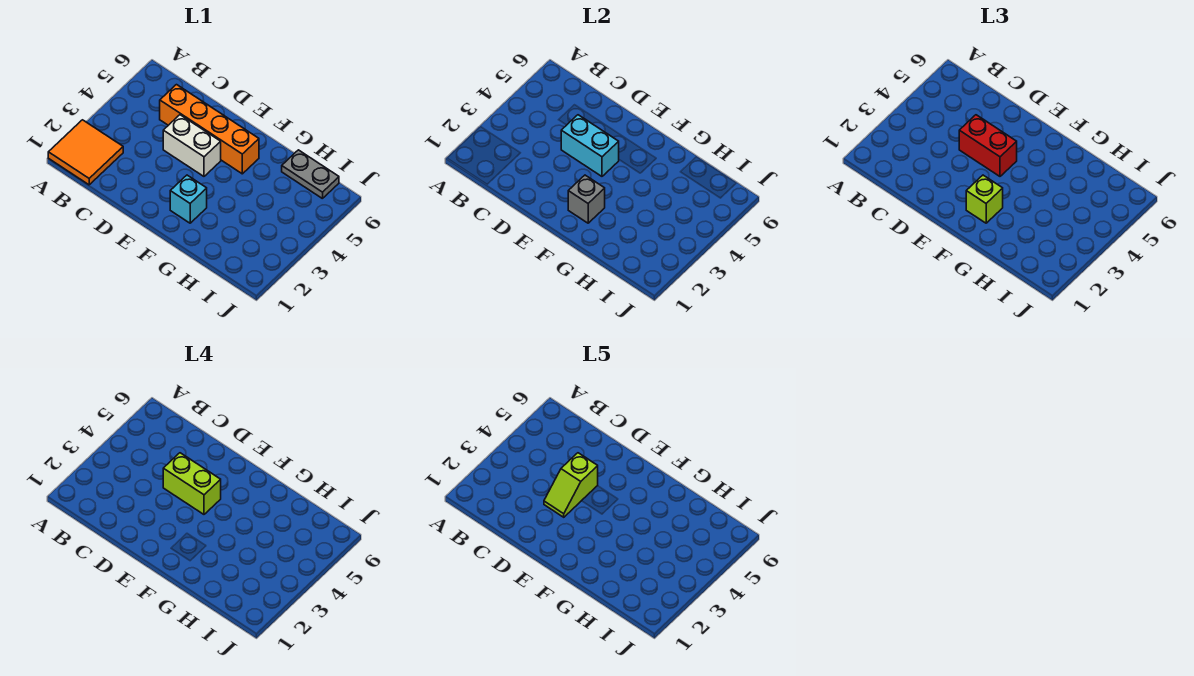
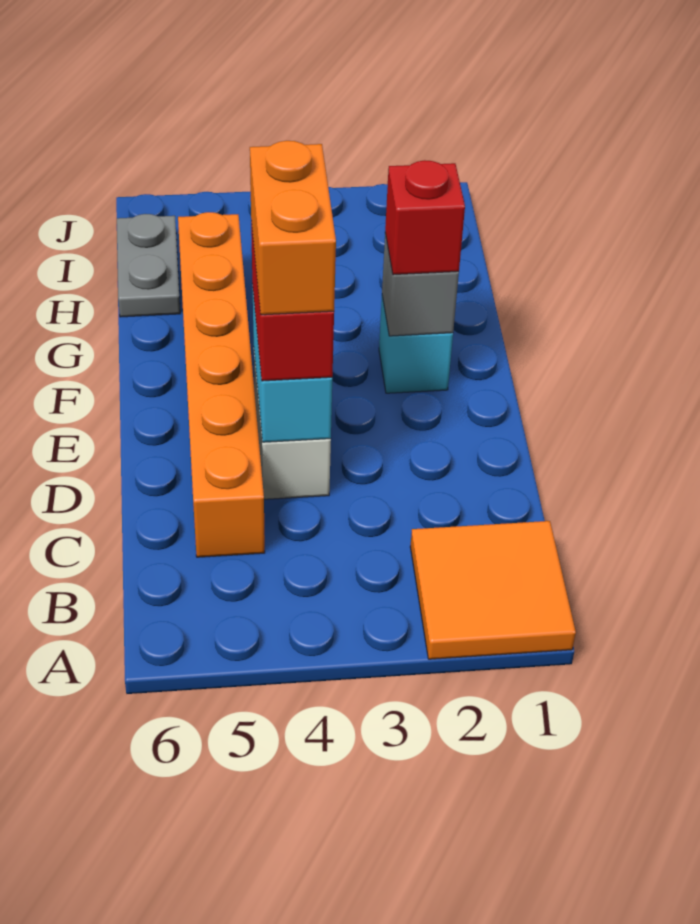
orange 1x4 brick [160,85,259,174] -> orange 1x6 brick [178,212,265,557]
lime 1x2 slope [544,453,598,517] -> none
lime 1x2 brick [163,453,221,514] -> orange 1x2 brick [250,141,336,315]
lime 1x1 brick [966,175,1003,223] -> red 1x1 brick [385,160,465,275]

